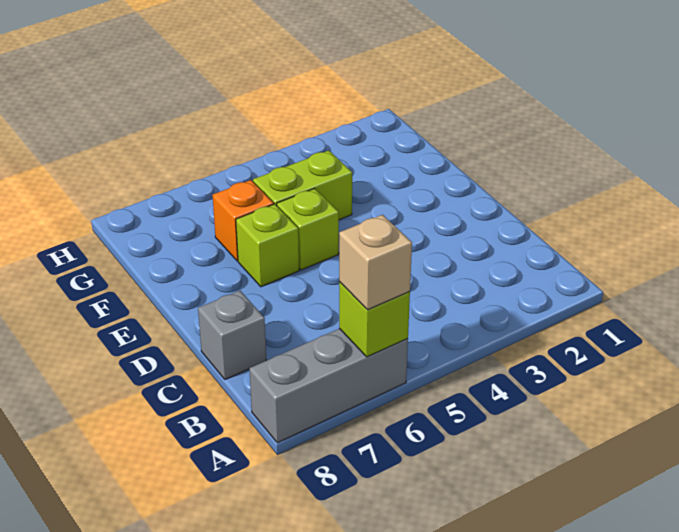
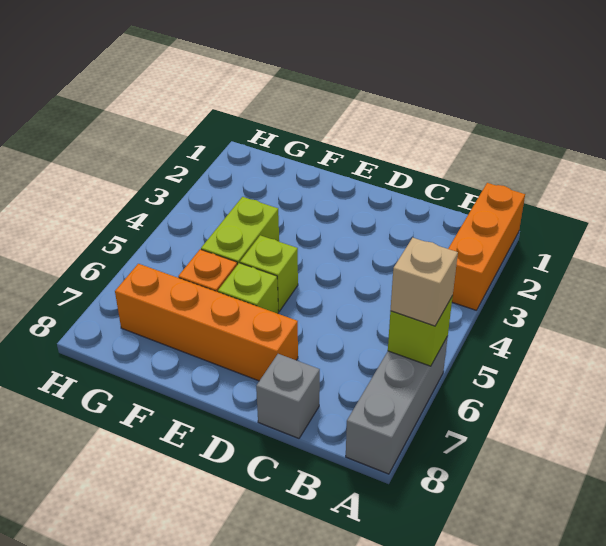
none -> orange 1x3 brick [448,183,525,310]
none -> orange 1x4 brick [115,264,298,381]

